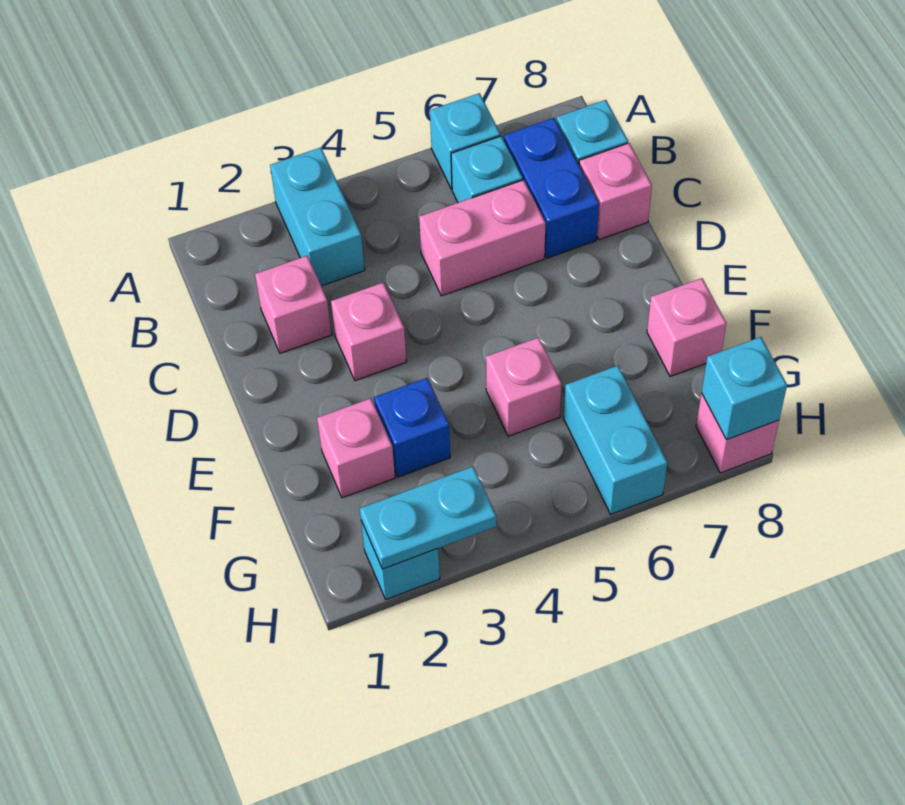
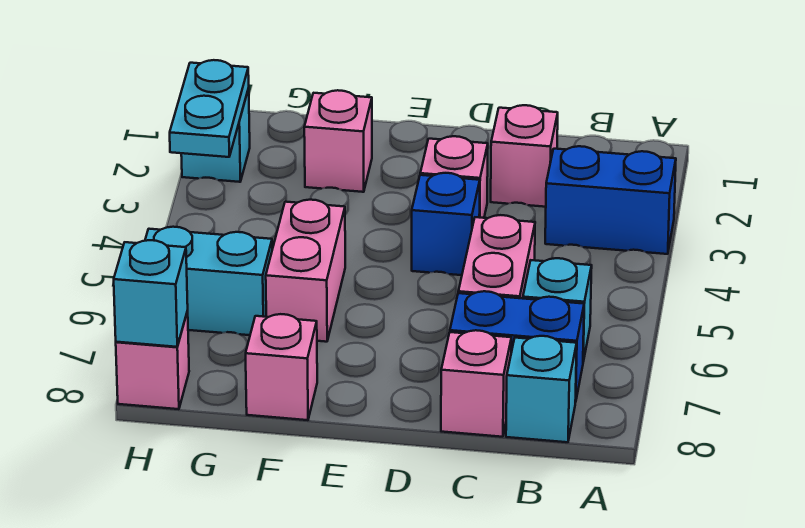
cyan 1x2 brick [270,147,365,286] -> blue 1x2 brick [545,146,676,254]
cyan 1x1 brick [430,93,500,189] -> none
blue 1x1 brick [374,378,450,477] -> blue 1x1 brick moved to [412,173,480,275]
pink 1x1 brick [486,337,562,436] -> pink 1x2 brick [266,200,345,342]

